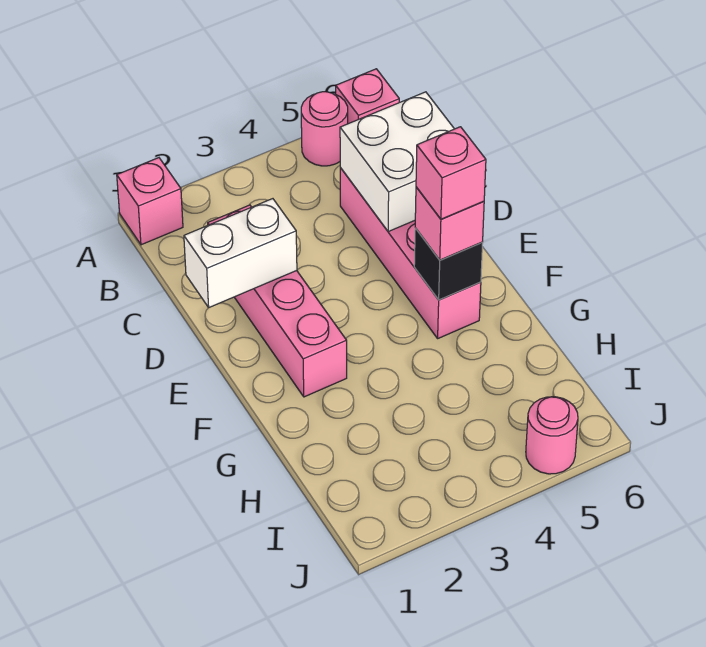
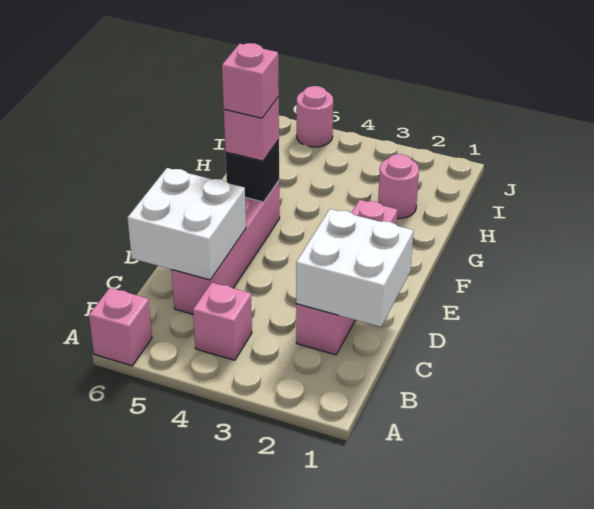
pink 1x1 brick [117,158,183,245] -> pink 1x1 brick moved to [193,283,252,360]
pink 1x1 round brick [301,92,348,166] -> pink 1x1 round brick moved to [378,154,419,219]
white 1x2 brick [184,199,297,308] -> white 2x2 brick [296,209,413,327]

